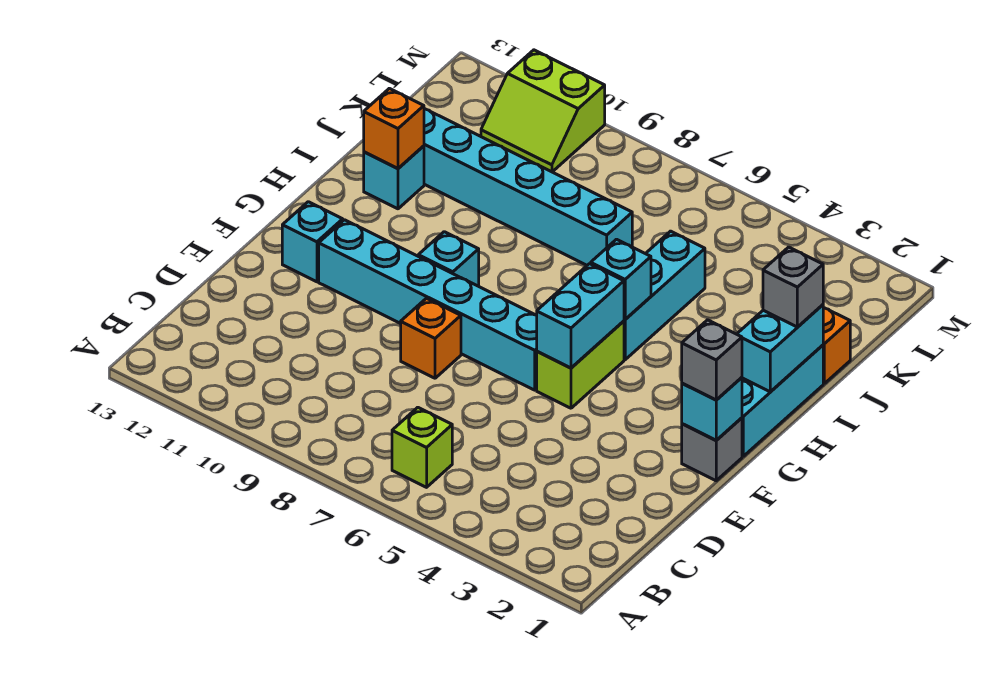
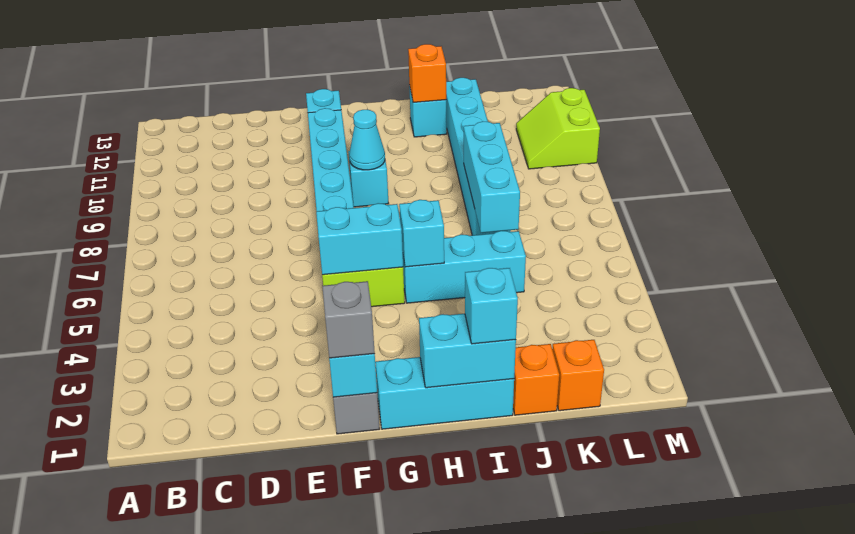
lime 1x1 brick [392,407,452,487] -> none
orange 1x1 brick [401,298,461,378] -> orange 1x1 brick moved to [552,340,604,411]
none -> cyan 1x1 cone [349,110,385,170]
grey 1x1 brick [763,247,823,327] -> cyan 1x1 brick [465,268,518,344]
none -> cyan 1x3 brick [464,122,520,233]

